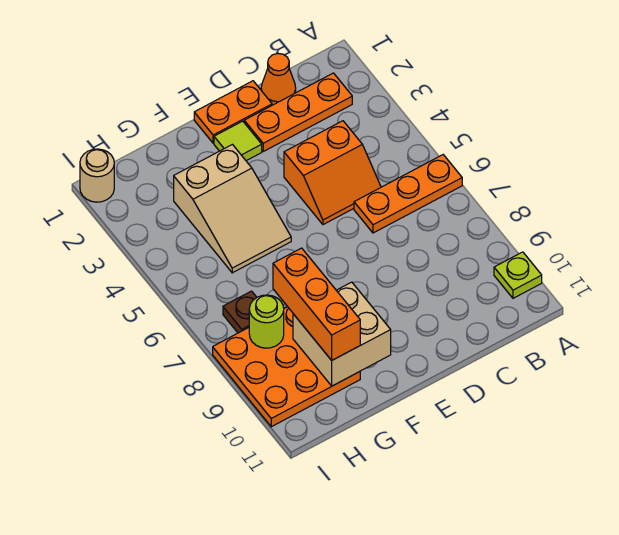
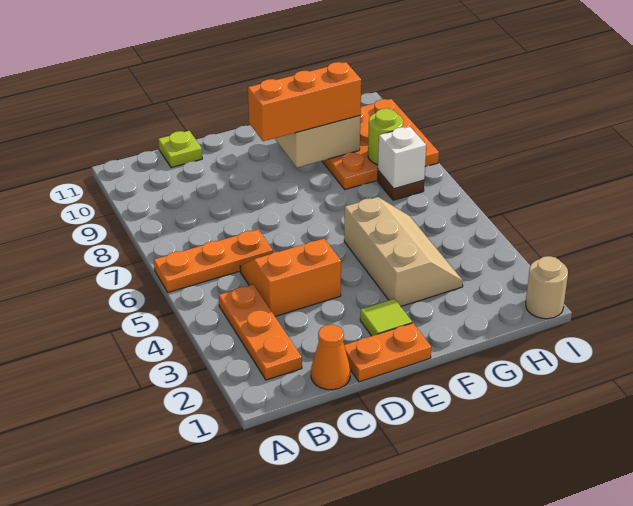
lime 1x1 plate [494,252,542,298] -> lime 1x1 plate moved to [158,131,202,168]
orange 1x3 plate [244,73,352,151] -> orange 1x3 plate turned to [219,285,302,380]
tan 2x3 slope [174,144,291,273] -> tan 2x3 slope turned to [344,197,463,306]
orange 1x3 brick [273,248,360,360] -> orange 1x3 brick turned to [248,62,361,141]
none -> white 1x1 brick [378,127,426,189]

